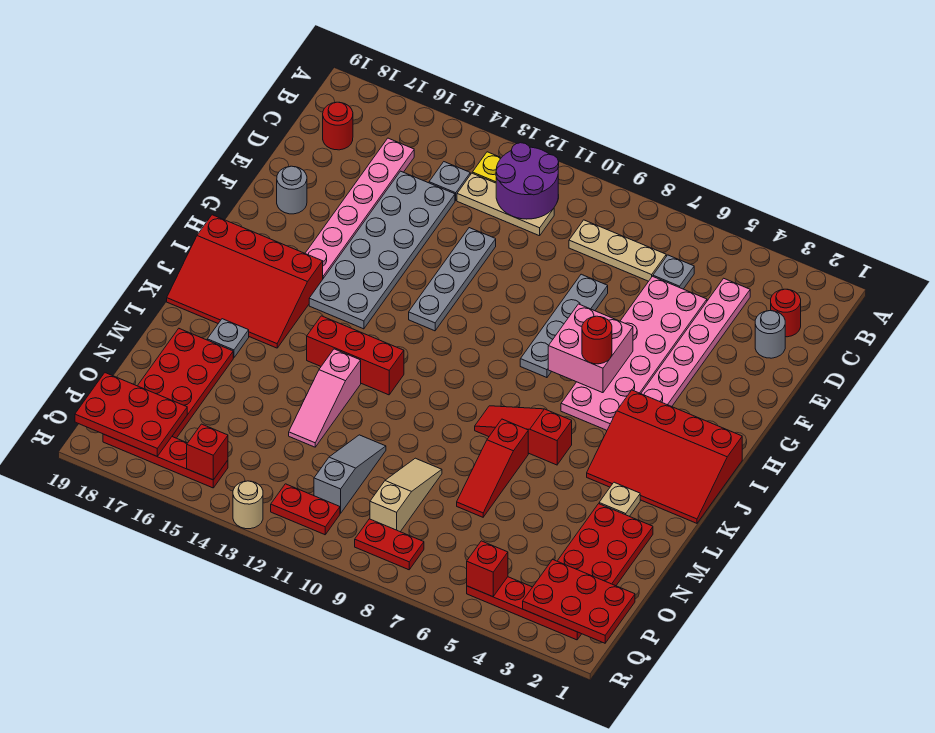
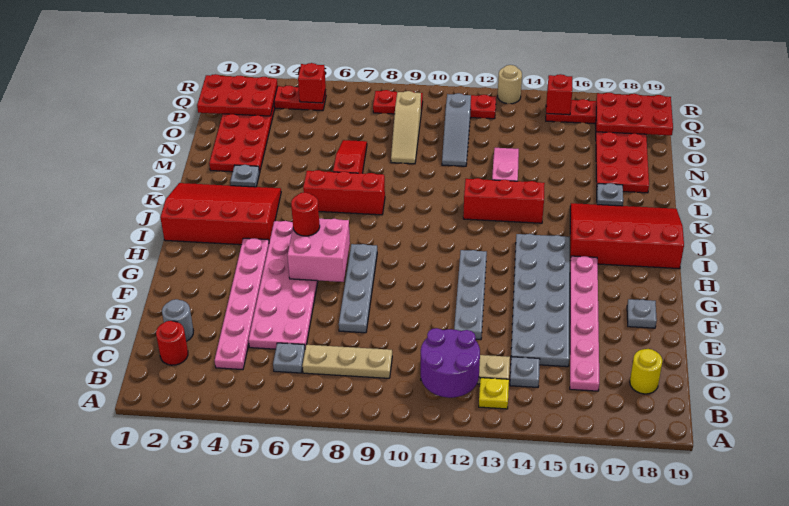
red 1x1 round brick [323,102,353,150] -> yellow 1x1 round brick [630,349,663,394]
grey 1x1 round brick [277,166,307,214] -> grey 1x1 plate [627,299,657,328]
red 1x3 slope [475,406,572,465] -> red 1x3 brick [303,170,385,215]
tan 1x1 plate [599,482,640,516] -> grey 1x1 plate [230,165,259,187]

